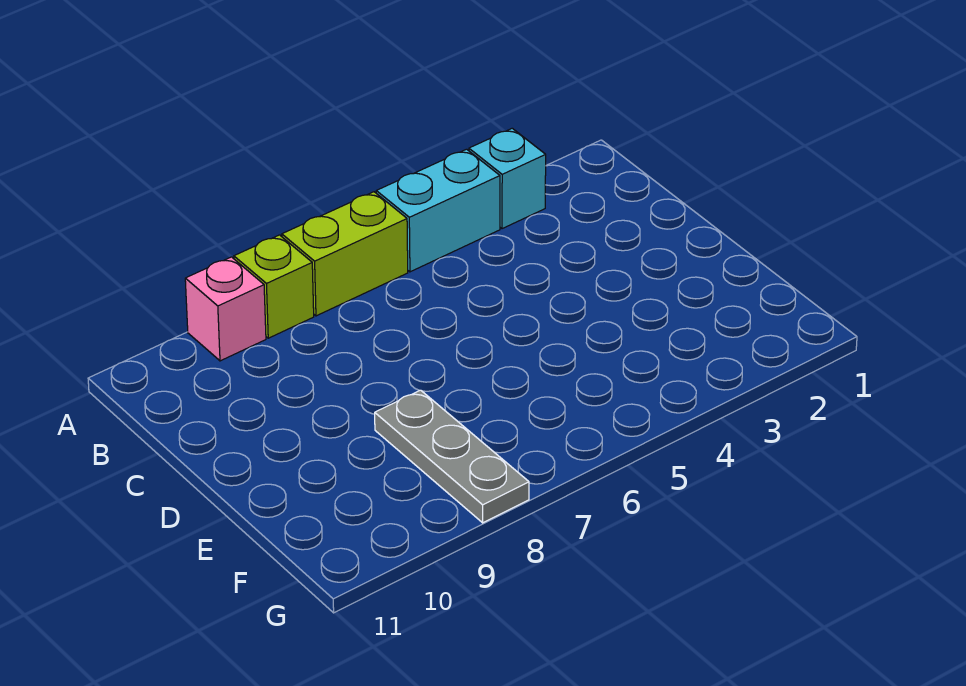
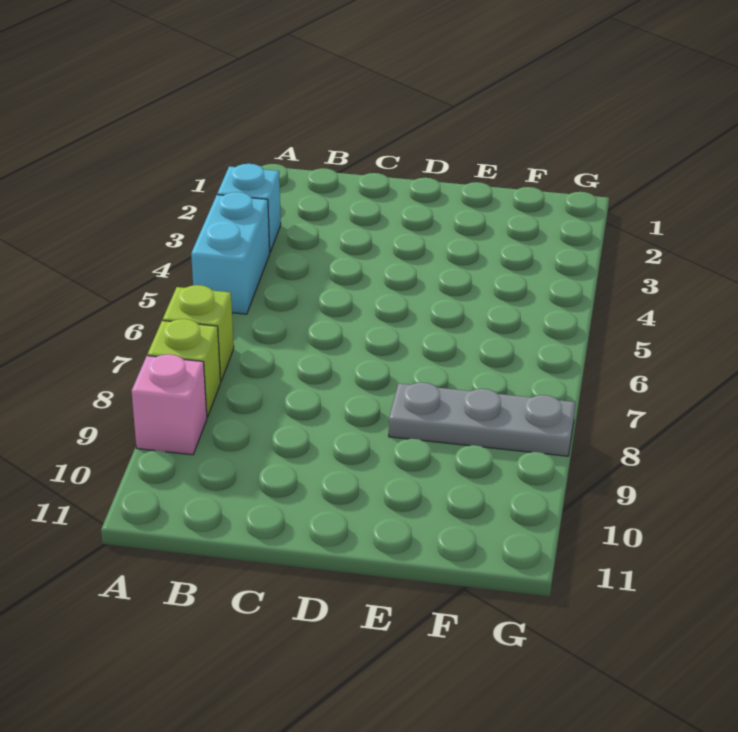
lime 1x2 brick [282,192,408,316] -> lime 1x1 brick [163,285,234,381]

